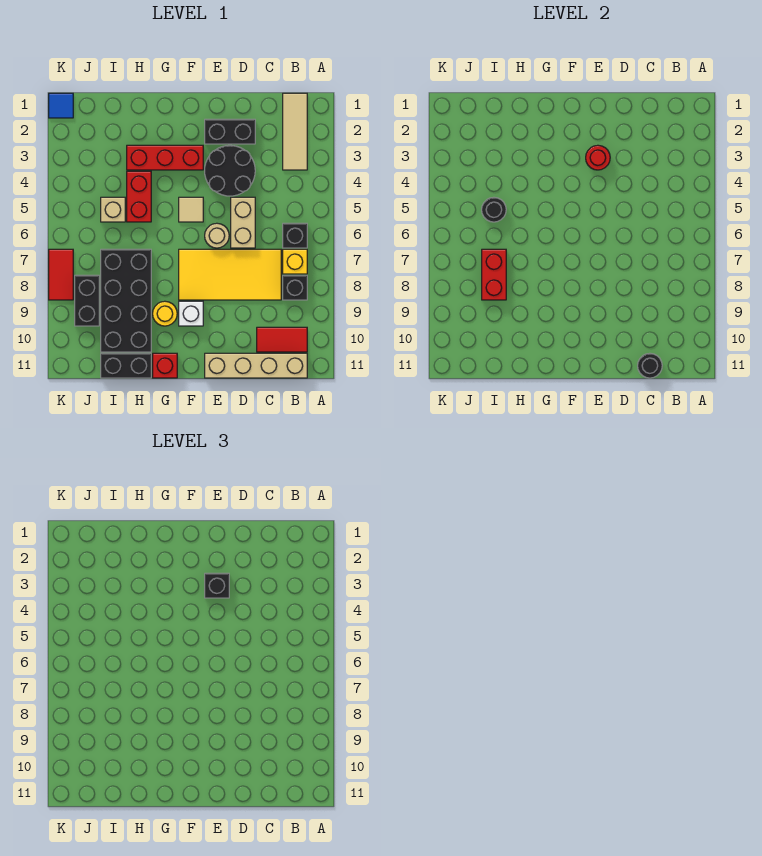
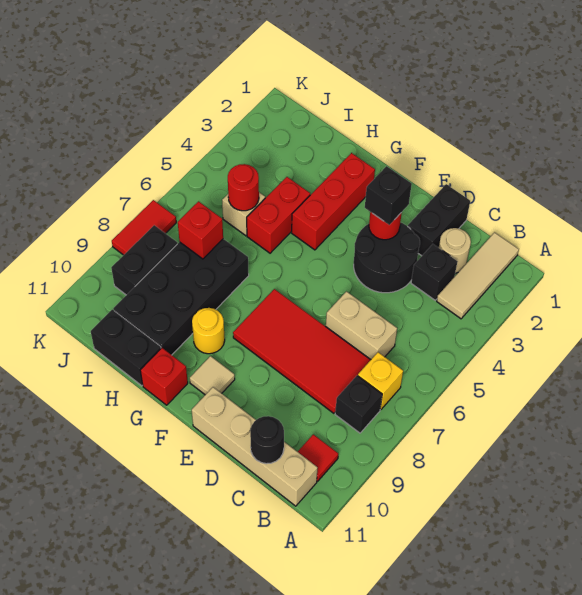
black 1x1 brick [283,223,307,248] -> black 1x1 brick moved to [411,244,458,300]
red 1x2 tile [257,327,307,352] -> red 1x1 tile [298,434,338,481]
yellow 2x4 tile [179,249,281,300] -> red 2x4 tile [233,289,371,413]
black 1x2 brick [205,119,255,144] -> black 1x2 brick turned to [408,184,470,256]
tan 1x2 brick [231,197,255,248] -> tan 1x2 brick turned to [326,291,397,359]
tan 1x1 round brick [205,223,229,248] -> tan 1x1 round brick moved to [439,228,471,273]
red 1x3 brick [127,145,203,170] -> red 1x3 brick turned to [292,153,375,250]
tan 1x1 tile [179,197,203,222] -> tan 1x1 tile moved to [190,356,235,395]
white 1x1 brick [179,301,203,326] -> none
black 1x1 round brick [482,197,506,222] -> red 1x1 round brick [228,164,259,211]
red 1x2 brick [482,249,506,300] -> red 1x1 brick [178,201,223,259]
blue 1x1 tile [49,93,73,118] -> none

